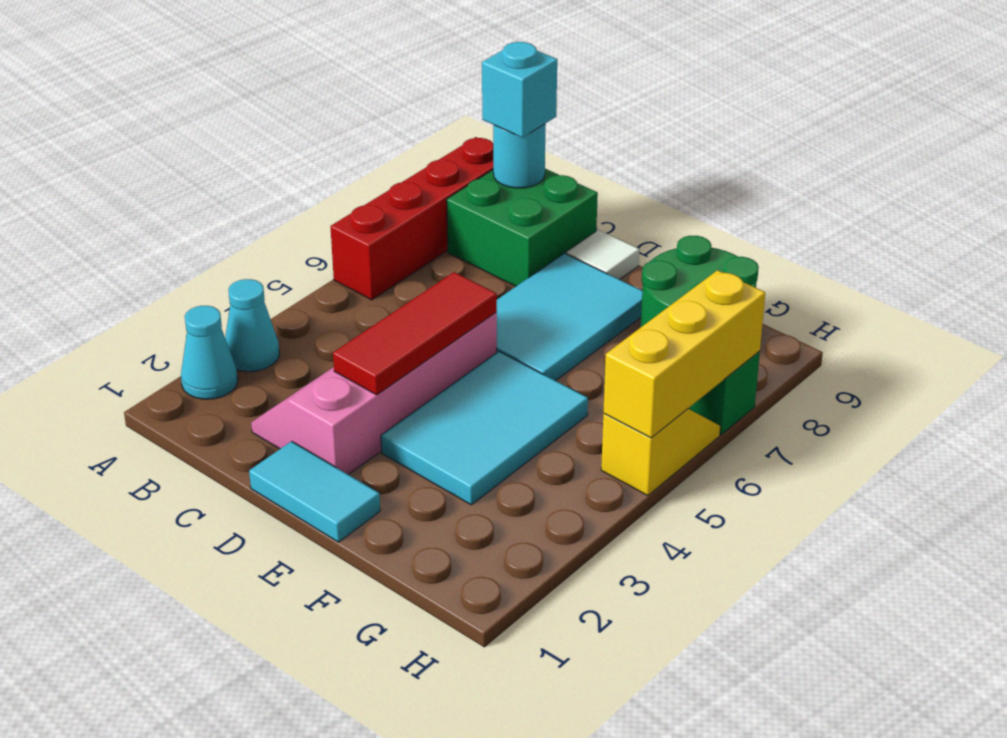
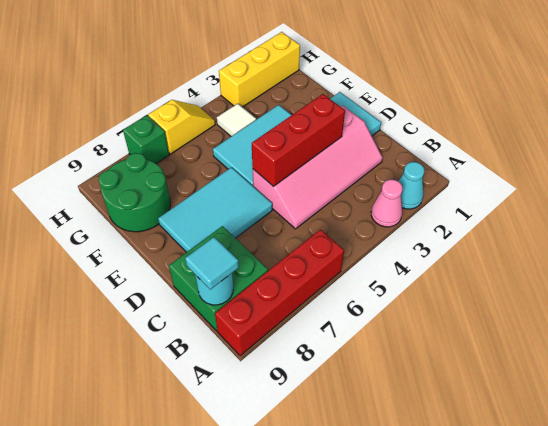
cyan 1x1 cone [225,279,279,372] -> pink 1x1 cone [371,180,403,227]
cyan 1x1 brick [482,42,557,138] -> cyan 1x1 tile [185,237,239,290]
red 1x3 tile [333,272,497,395] -> red 1x3 brick [252,94,345,187]
white 1x1 tile [566,230,639,280] -> white 1x1 tile moved to [217,104,256,136]
yellow 1x2 slope [601,409,721,496] -> yellow 1x2 slope turned to [148,100,215,154]
yellow 1x3 brick [603,270,765,438] -> yellow 1x3 brick moved to [219,32,300,107]

